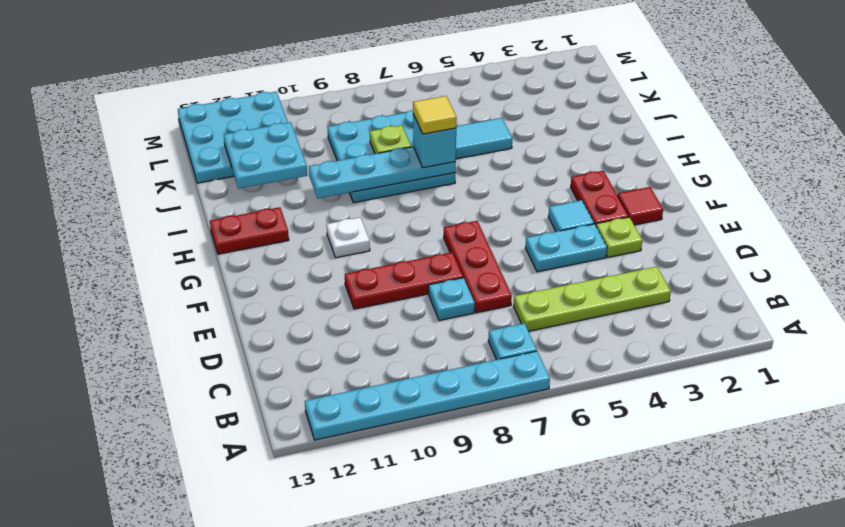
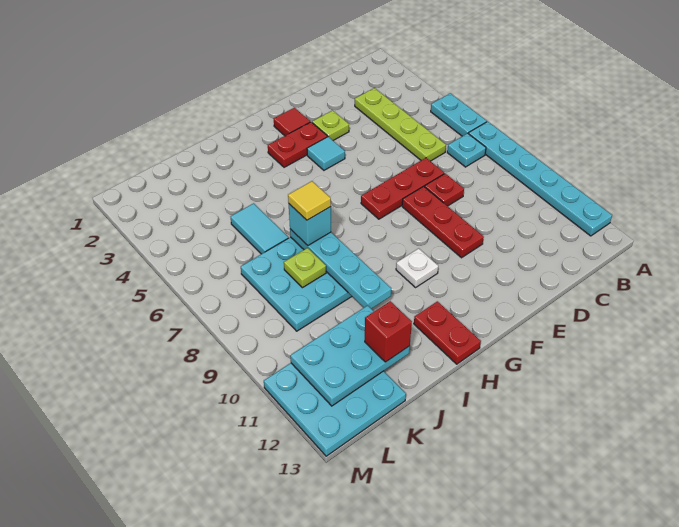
cyan 1x1 plate [429,278,475,320] -> red 1x1 plate [425,173,464,206]
cyan 1x2 plate [526,224,607,272] -> cyan 1x2 plate moved to [431,93,487,136]
cyan 2x2 plate [224,122,307,189] -> cyan 2x3 plate [290,305,410,406]
none -> red 1x1 brick [365,301,412,362]

